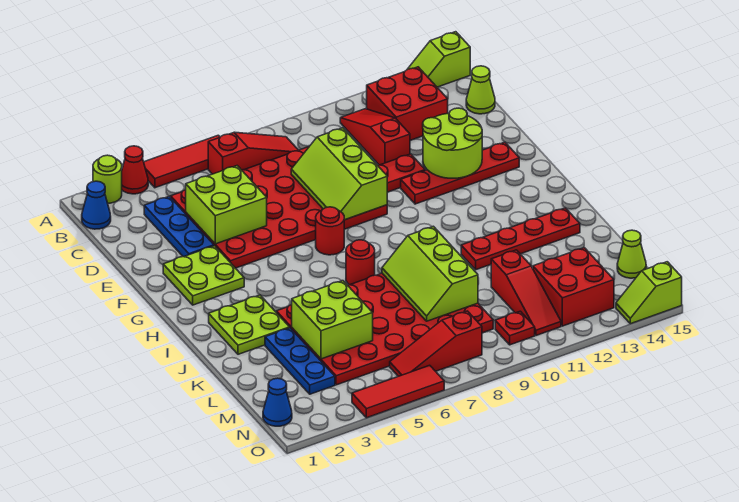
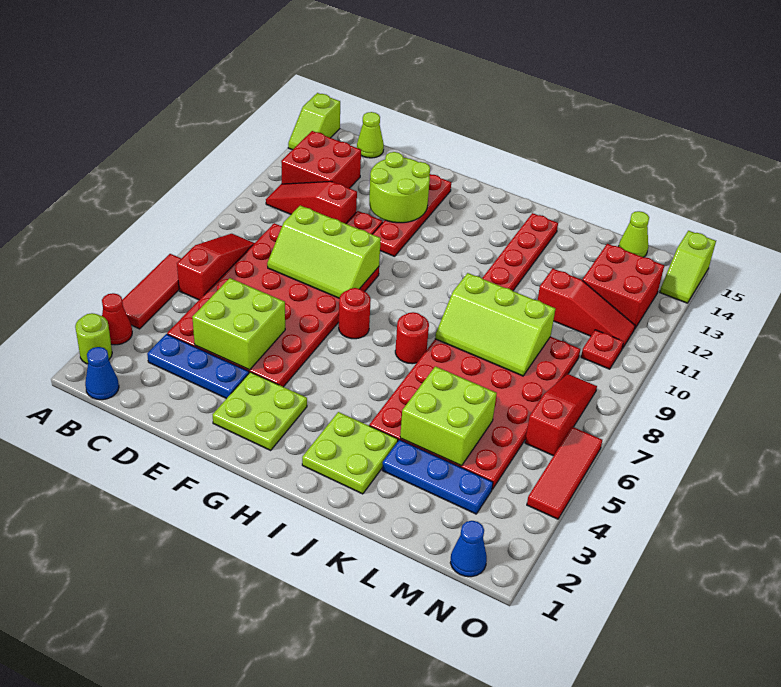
red 1x3 slope [390,311,482,376] -> red 1x3 slope turned to [525,374,597,456]

